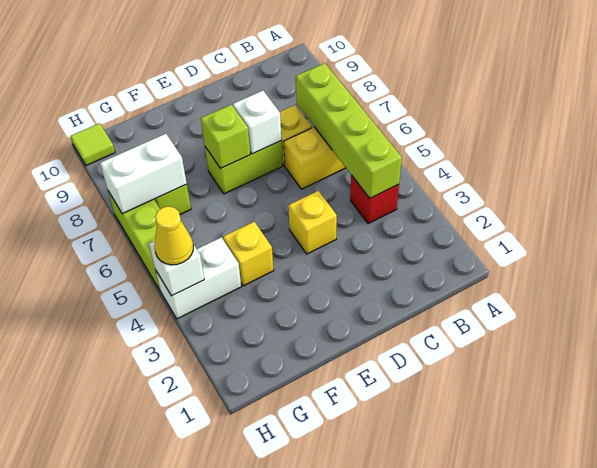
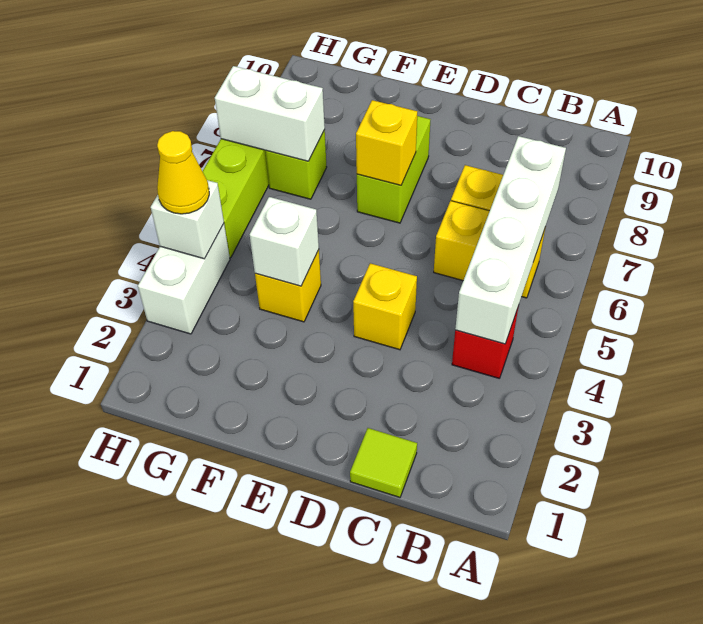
lime 1x4 brick [296,63,402,198] -> white 1x4 brick [455,136,566,344]
lime 1x2 brick [205,141,283,194] -> lime 1x2 brick turned to [357,116,430,223]
white 1x1 brick [233,91,281,154] -> white 1x1 brick moved to [250,197,319,286]
lime 1x1 brick [201,105,250,169] -> yellow 1x1 brick [356,100,417,185]
white 1x2 brick [156,237,241,319] -> white 1x2 brick turned to [138,224,230,334]
lime 1x1 tile [70,123,115,166] -> lime 1x1 tile moved to [350,428,417,497]

